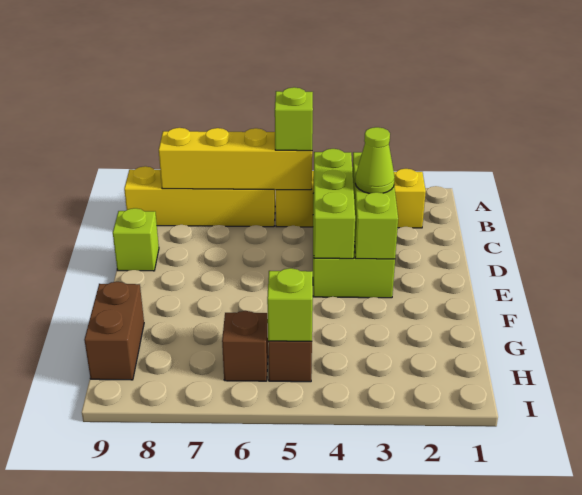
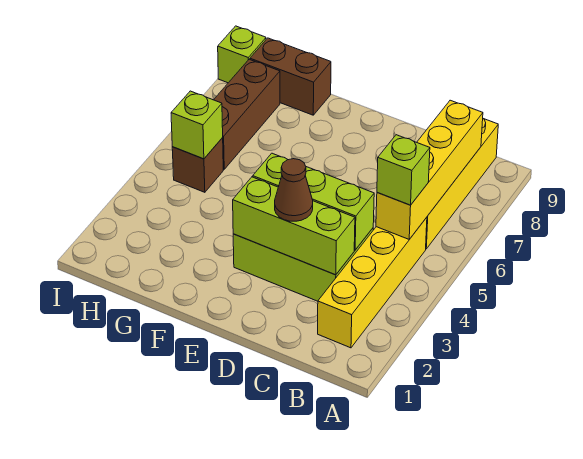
lime 1x1 cone [355,127,395,193] -> brown 1x1 cone [275,159,313,221]
lime 1x1 brick [113,208,159,271] -> lime 1x1 brick moved to [218,26,266,83]
brown 1x1 brick [222,311,268,381] -> brown 1x3 brick [214,59,280,169]

